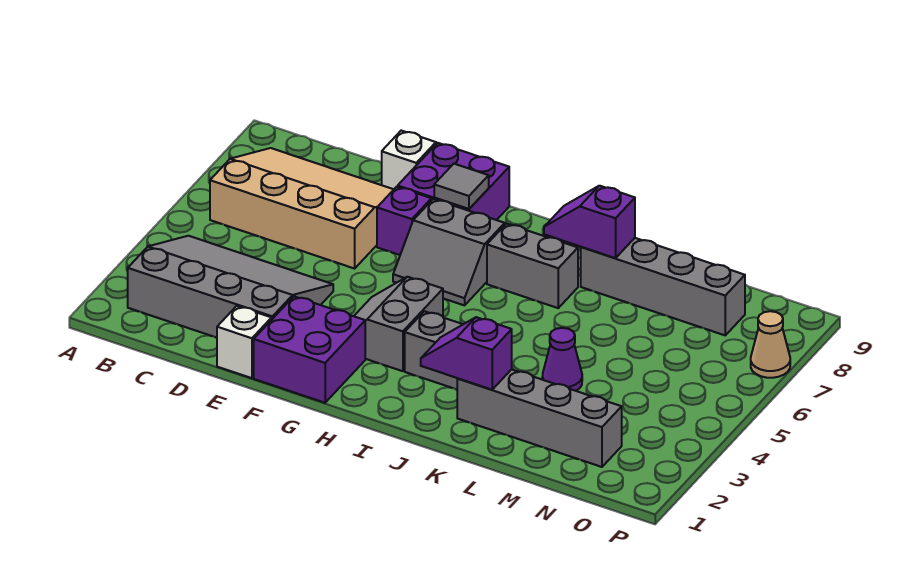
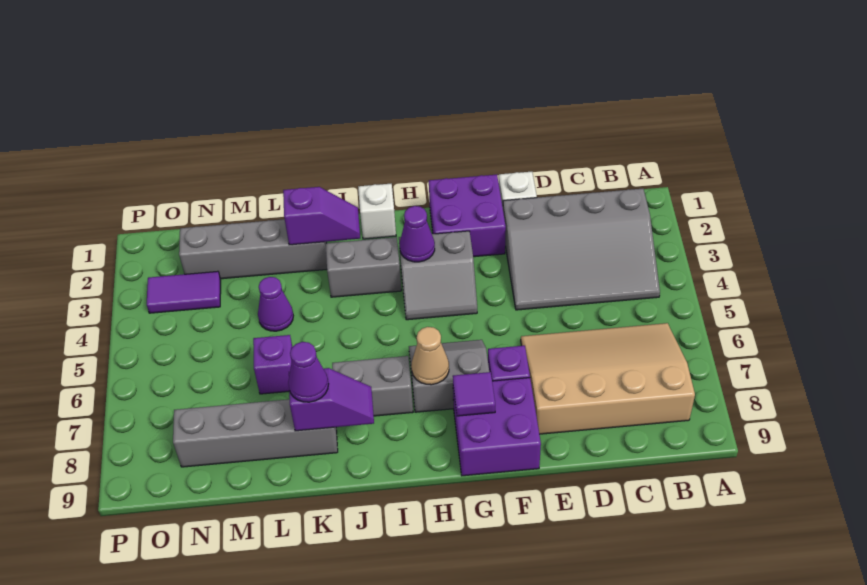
tan 3x4 slope [210,148,394,269] -> tan 3x4 slope turned to [521,323,695,434]
white 1x1 brick [382,131,436,189] -> white 1x1 brick moved to [358,184,396,239]
grey 2x2 slope [354,277,443,371] -> grey 2x2 slope turned to [399,231,477,320]
grey 1x1 tile [434,164,489,209] -> purple 1x1 tile [453,372,495,416]
none -> purple 1x1 cone [399,206,435,262]
none -> purple 1x1 cone [288,342,328,402]
none -> purple 1x1 brick [253,335,292,394]
none -> purple 1x2 tile [147,271,221,313]
tan 1x1 cone [751,311,790,378] -> tan 1x1 cone moved to [411,327,449,385]

